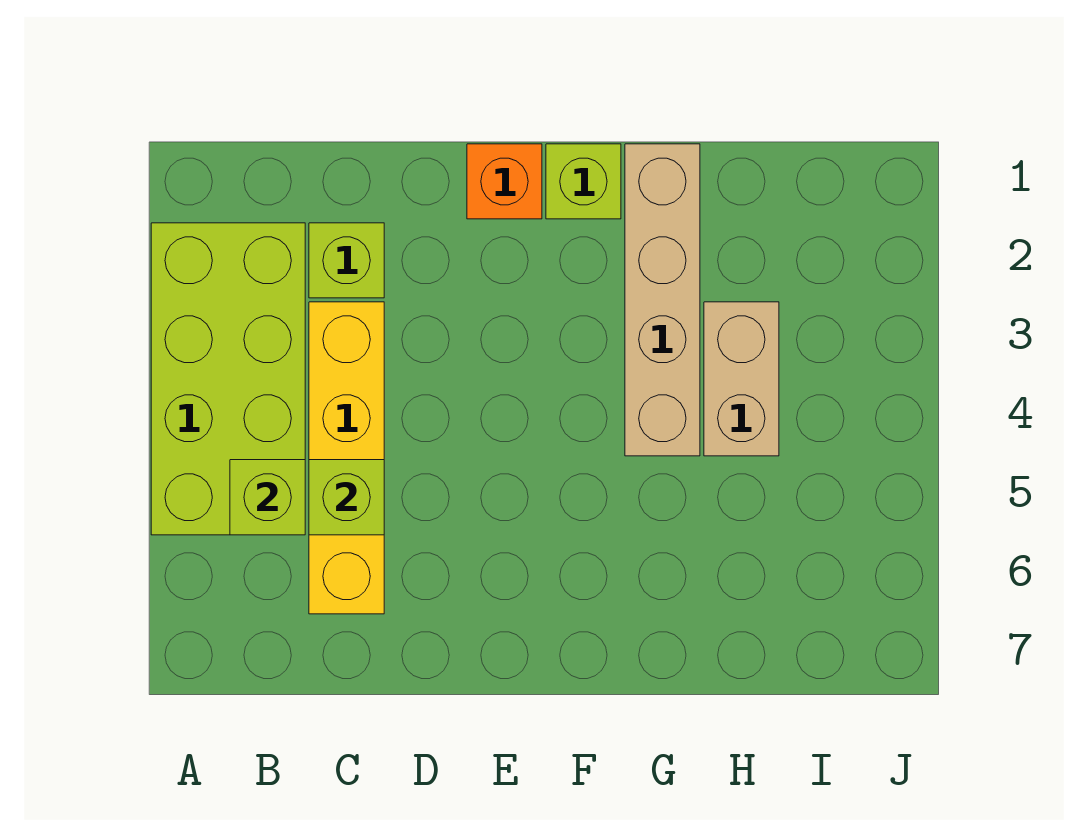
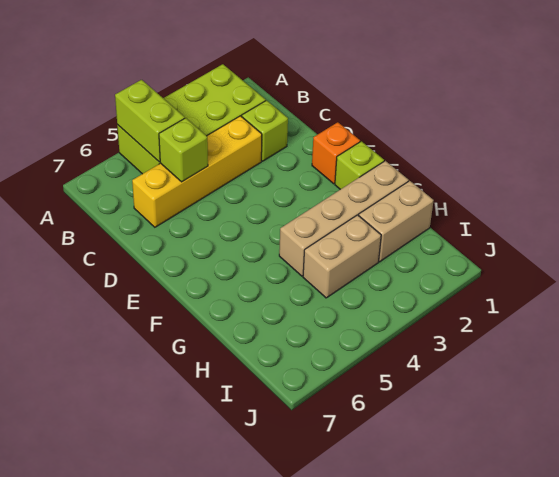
lime 1x1 brick [230,460,305,535] -> lime 1x2 brick [115,80,185,162]
none -> tan 1x2 brick [359,181,434,262]

